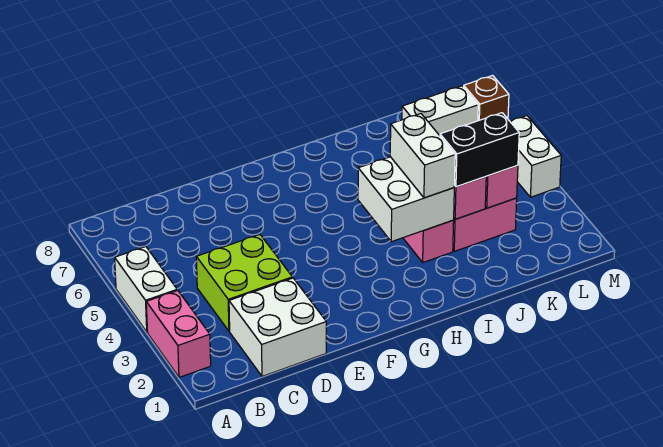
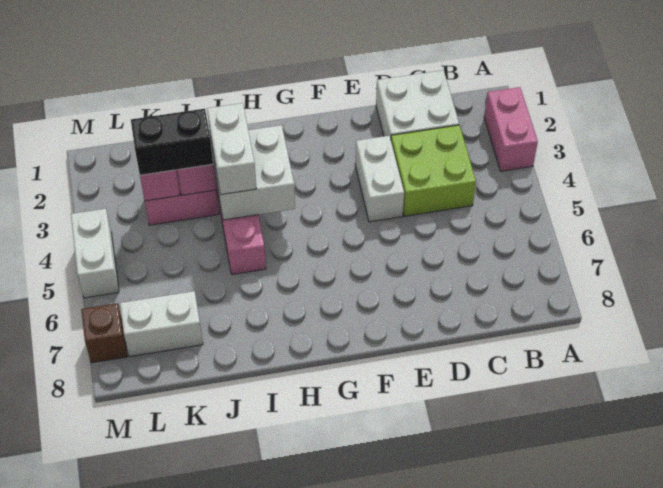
white 1x2 brick [115,247,177,332] -> white 1x2 brick moved to [355,136,404,222]

